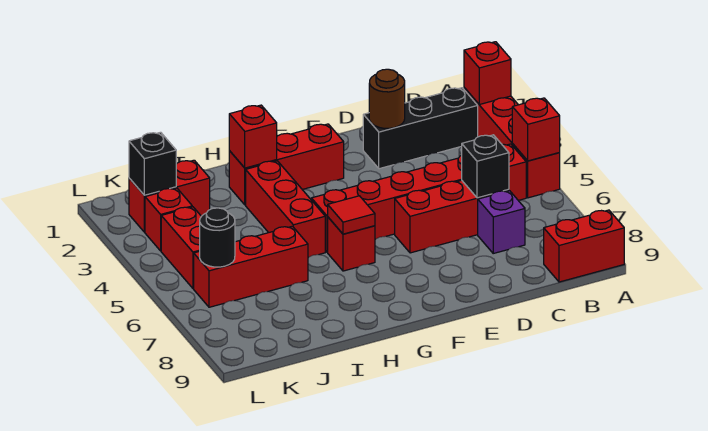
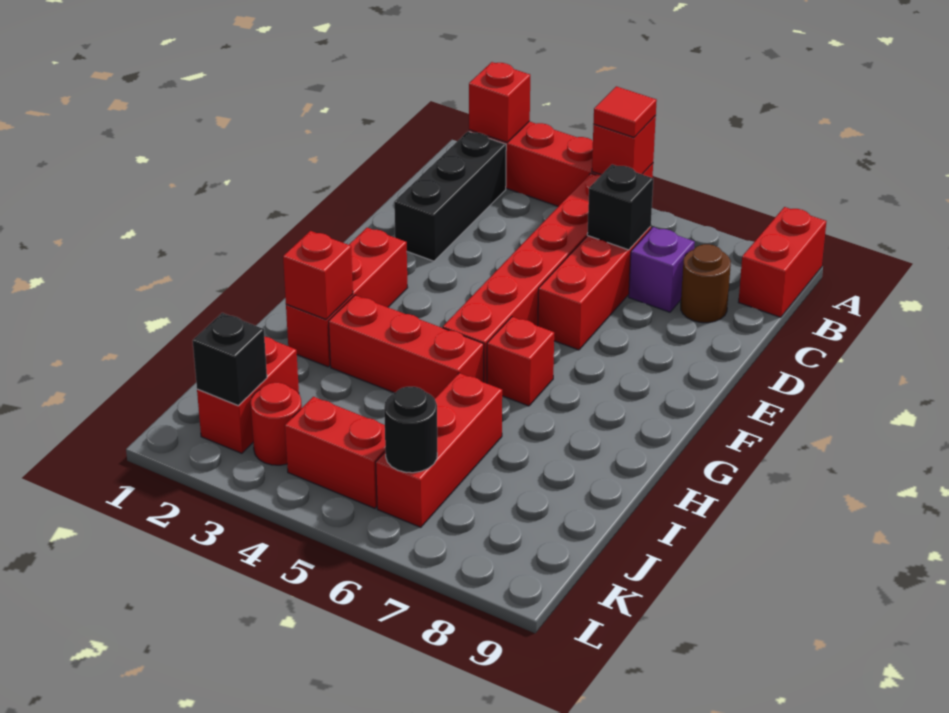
brown 1x1 round brick [369,69,405,128] -> brown 1x1 round brick moved to [681,244,731,323]
red 1x1 tile [328,196,375,234] -> red 1x1 tile moved to [593,86,657,137]
red 1x1 brick [145,188,192,251] -> red 1x1 round brick [251,383,302,465]

